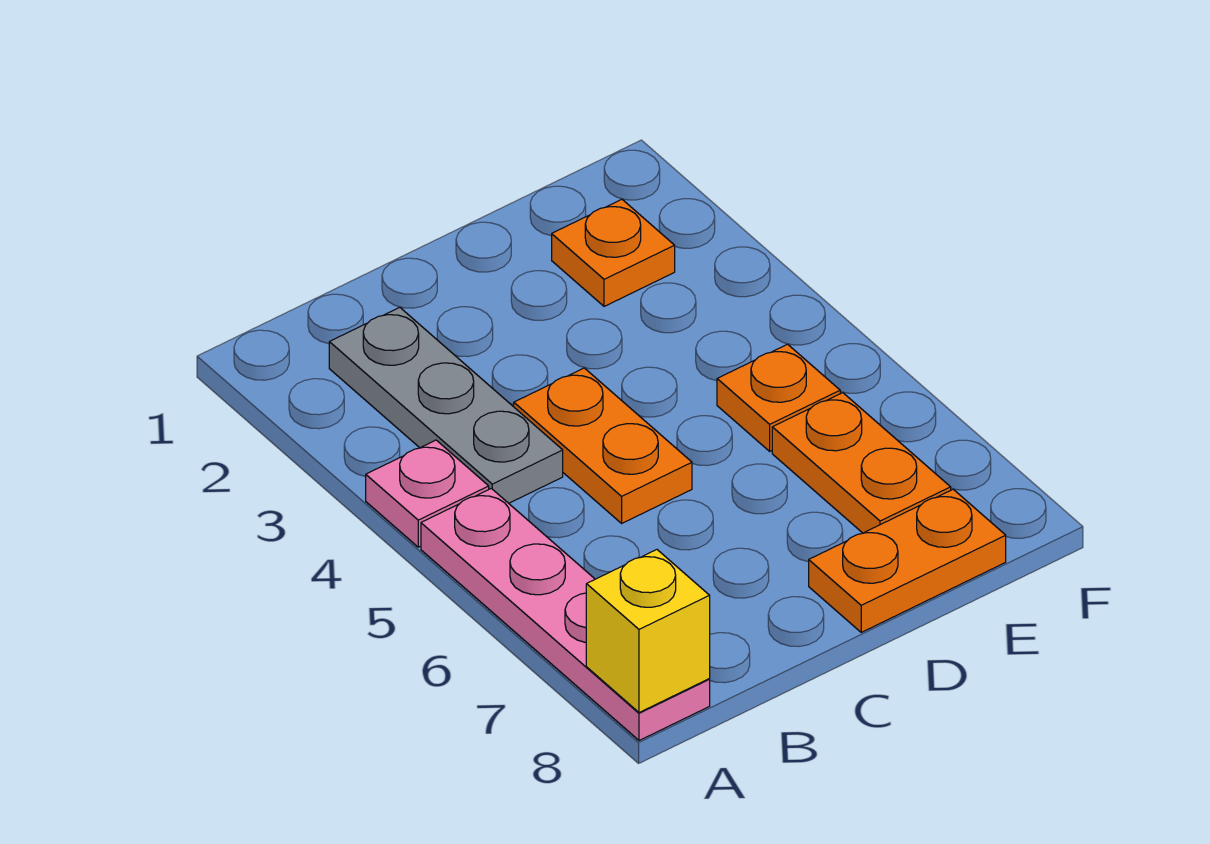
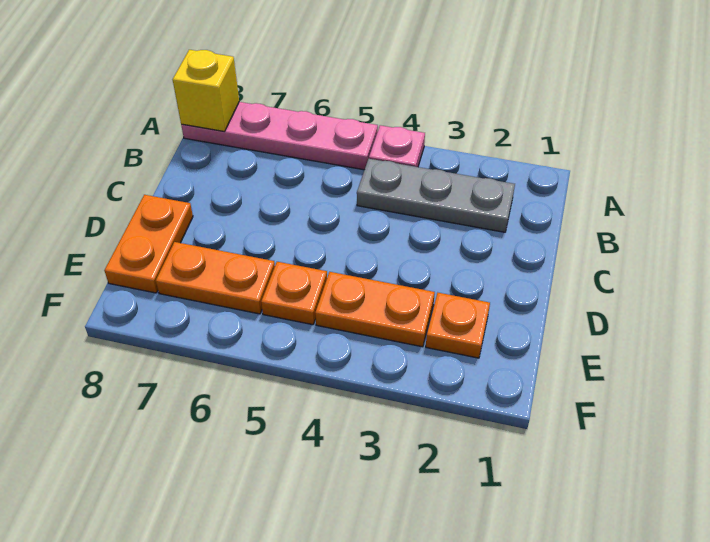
orange 1x2 plate [514,368,692,523] -> orange 1x2 plate moved to [315,272,435,347]

